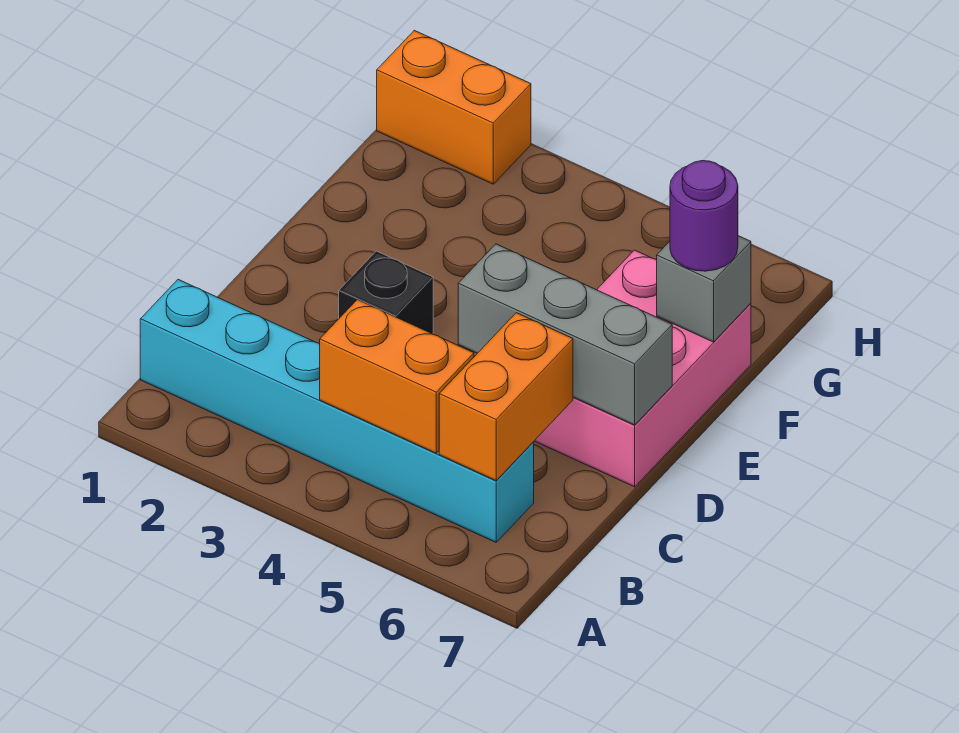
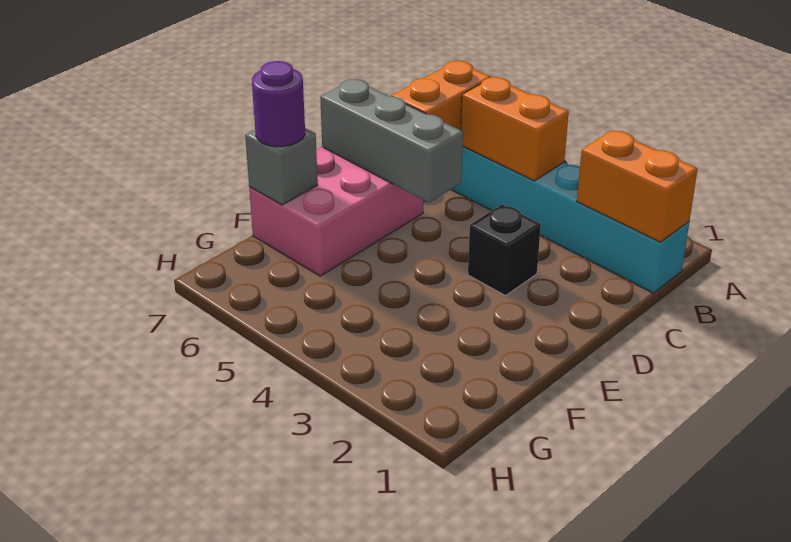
orange 1x2 brick [377,30,531,184] -> orange 1x2 brick moved to [577,131,697,242]

